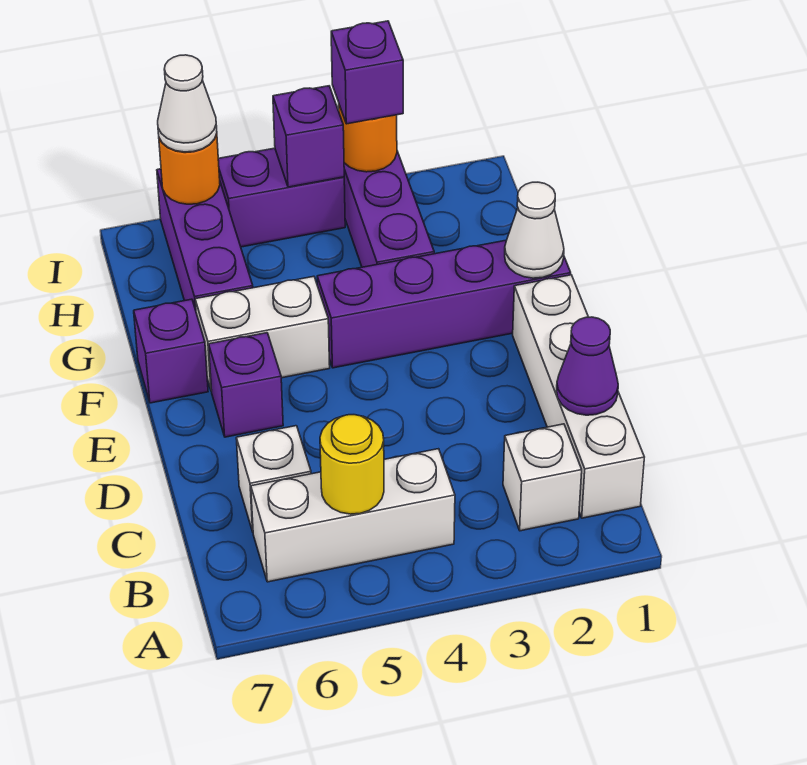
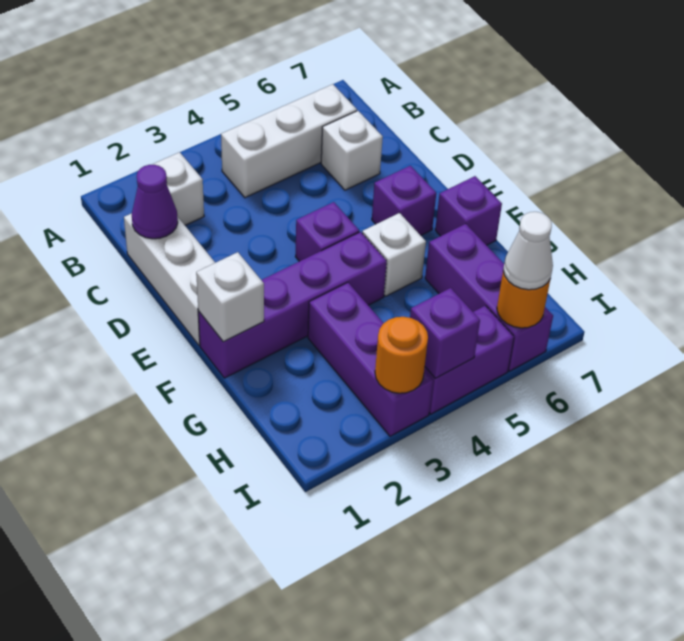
white 1x4 brick [513,275,644,518] -> white 1x3 brick [124,214,215,345]
yellow 1x1 round brick [320,415,384,514] -> none
white 1x1 cone [505,182,564,278] -> white 1x1 brick [196,252,264,342]
white 1x2 brick [195,276,330,391] -> white 1x1 brick [362,213,426,296]
purple 1x1 brick [331,21,403,124] -> purple 1x1 brick moved to [295,202,359,261]

